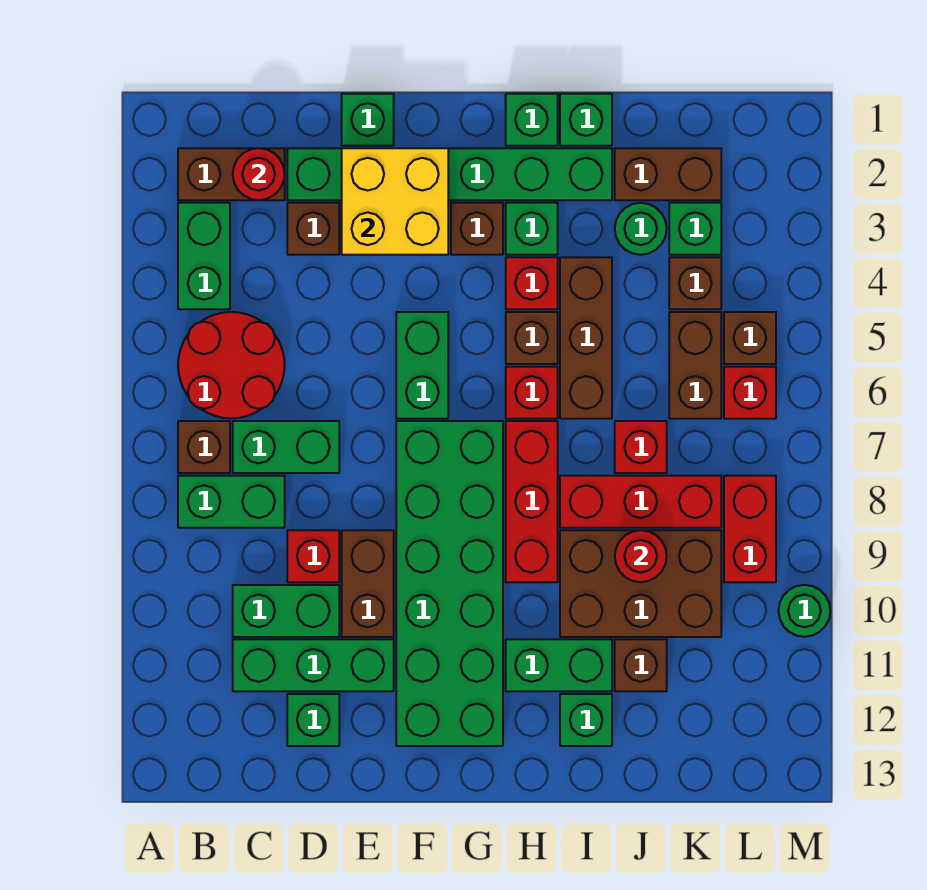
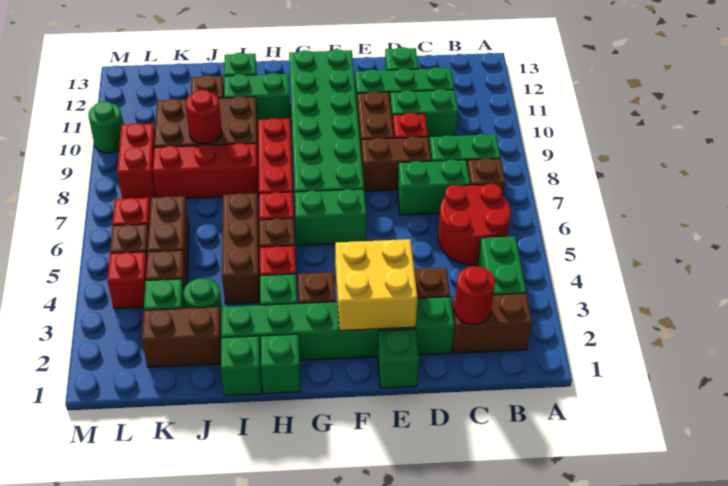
none -> brown 1x2 brick [361,137,431,191]
green 1x2 brick [396,312,448,419] -> green 1x2 brick turned to [295,189,366,245]
red 1x1 brick [615,421,667,473] -> red 1x1 brick moved to [107,252,147,309]

